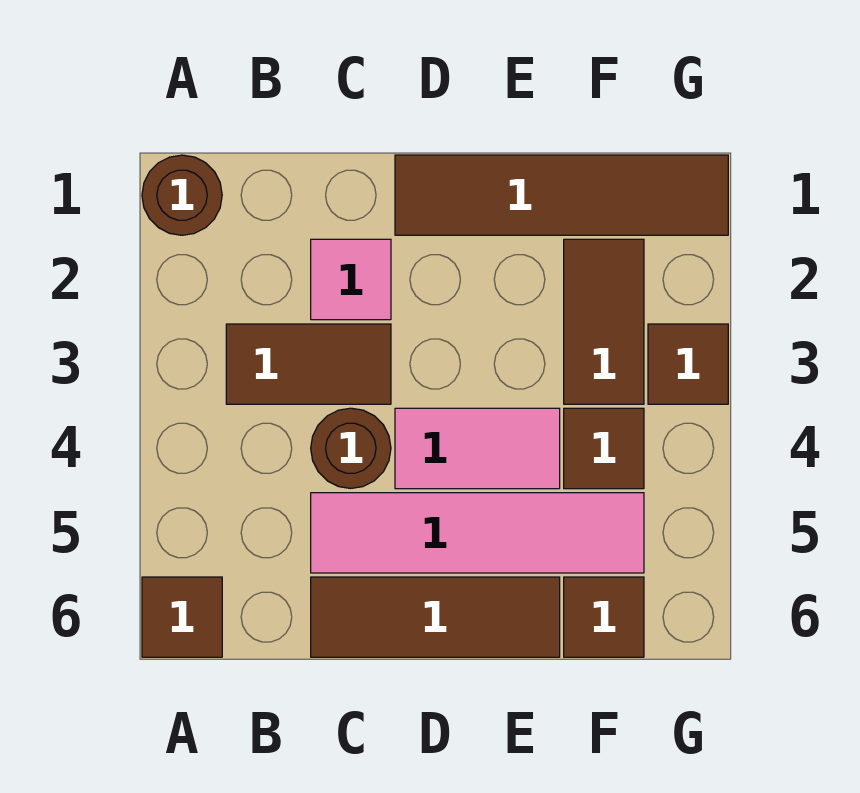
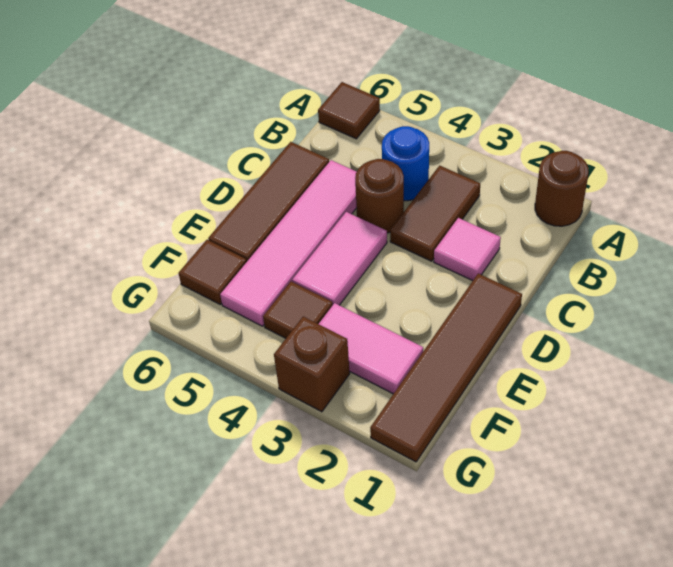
none -> blue 1x1 round brick [382,126,429,201]
brown 1x2 tile [564,239,644,404] -> pink 1x2 tile [319,303,423,394]
brown 1x1 tile [648,324,728,404] -> brown 1x1 brick [274,317,350,412]

